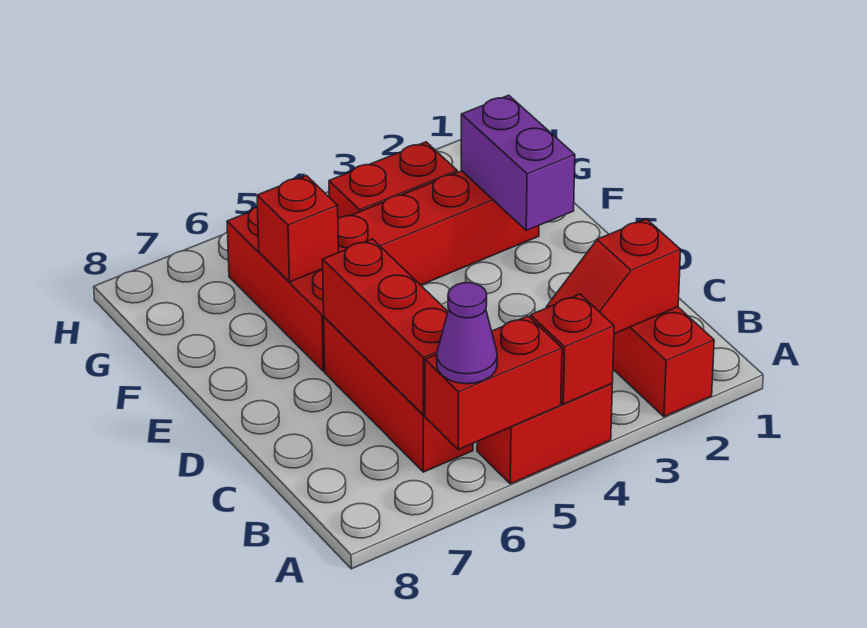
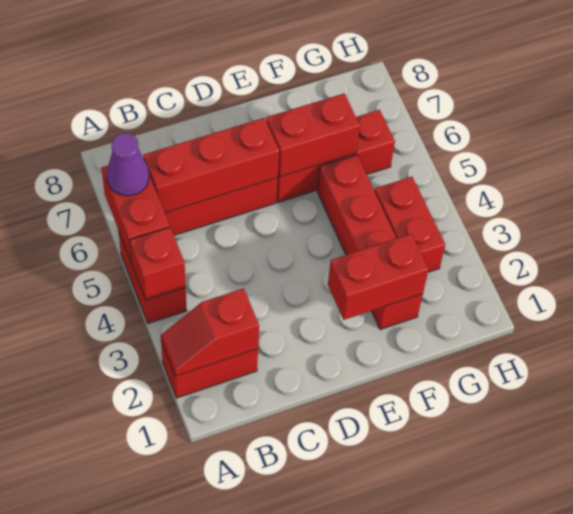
red 1x2 slope [546,219,681,334] -> red 1x2 slope turned to [161,288,259,376]
purple 1x2 brick [461,95,575,230] -> red 1x2 brick [328,234,429,320]
red 1x1 brick [257,176,338,282] -> red 1x2 brick [266,94,360,177]

